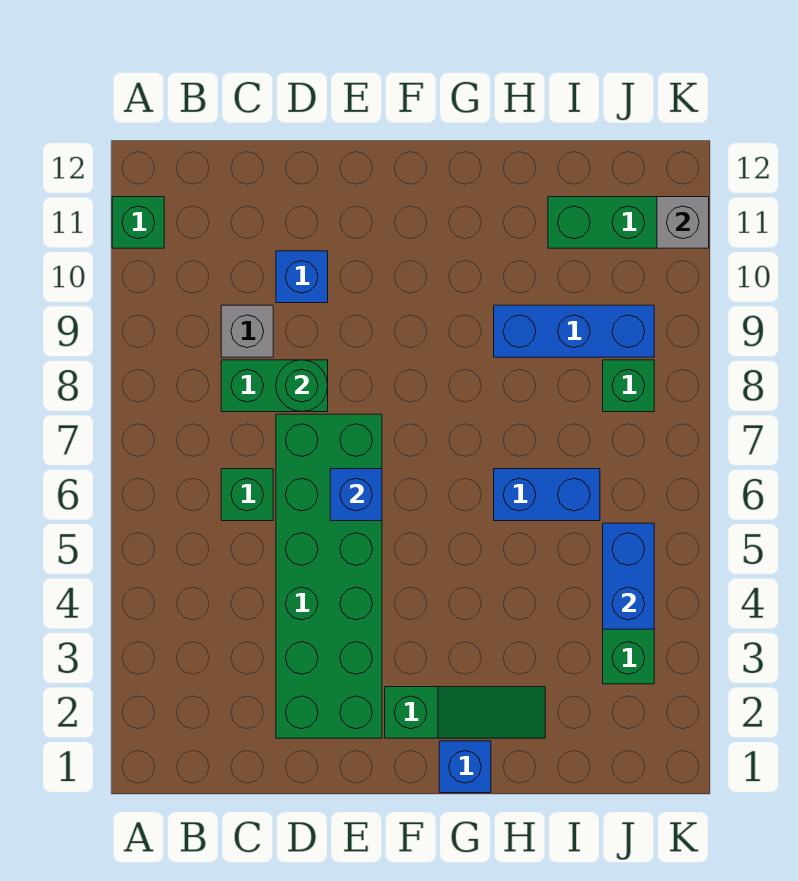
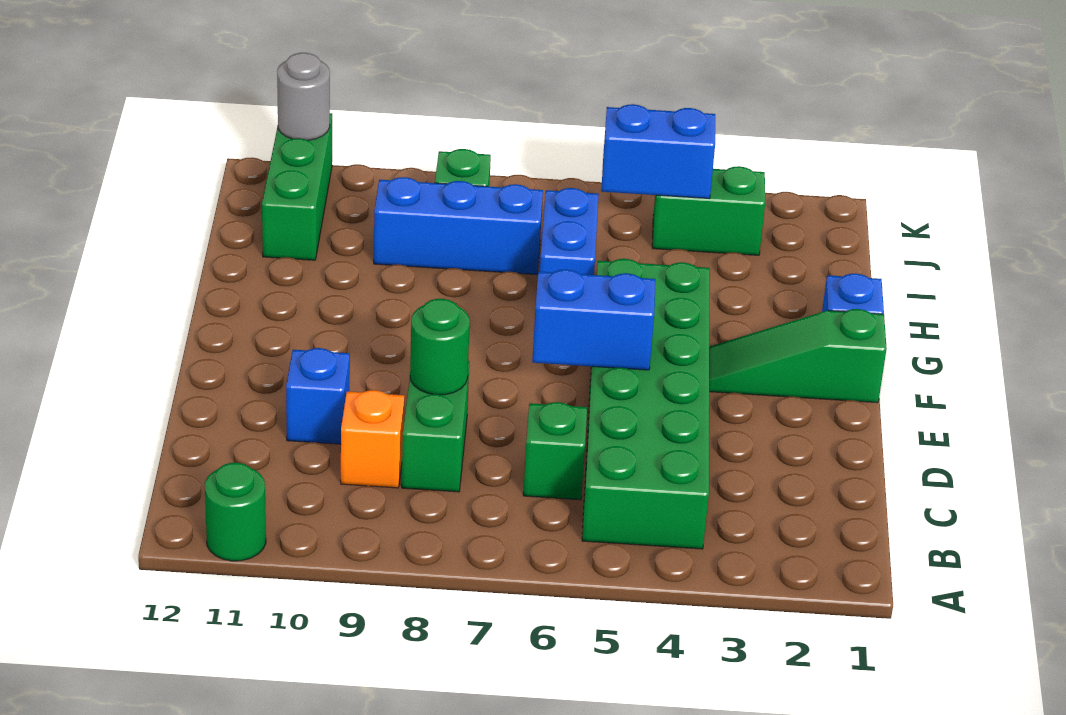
green 1x1 brick [112,197,164,248] -> green 1x1 round brick [205,463,266,561]
grey 1x1 brick [221,305,273,357] -> orange 1x1 brick [341,390,405,488]
green 2x6 brick [276,414,382,738] -> green 2x6 brick turned to [582,259,710,549]
blue 1x1 brick [330,469,382,521] -> blue 1x2 brick [532,270,655,370]
green 1x3 slope [385,687,545,738] -> green 1x3 slope turned to [709,309,887,403]
blue 1x3 brick [494,305,654,357] -> blue 1x3 brick turned to [374,177,543,275]
grey 1x1 brick [657,197,709,248] -> grey 1x1 round brick [277,53,330,140]

